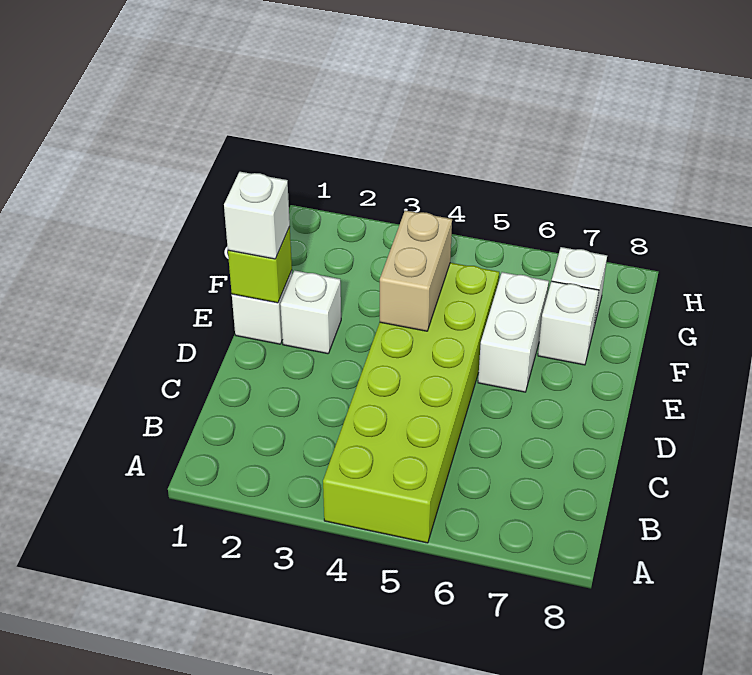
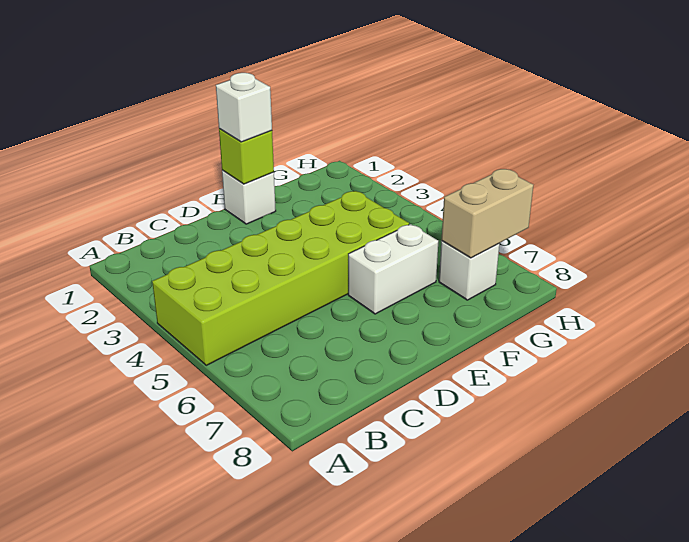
white 1x1 brick [280,270,341,354] -> none
tan 1x2 brick [380,210,452,331] -> tan 1x2 brick moved to [442,169,533,258]
white 1x1 brick [538,281,599,365] -> none

